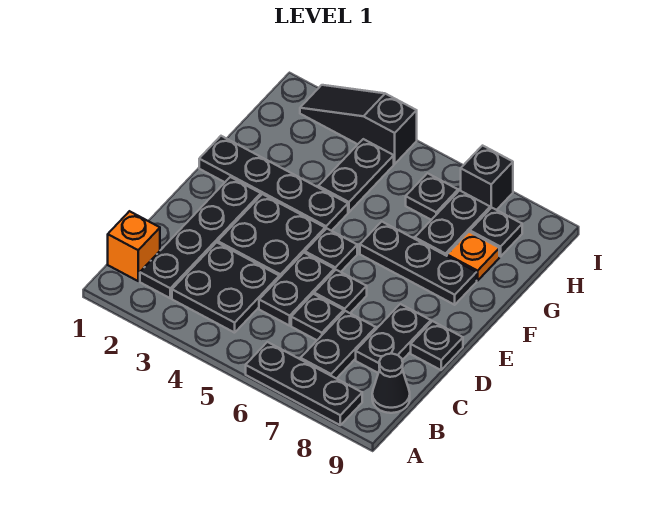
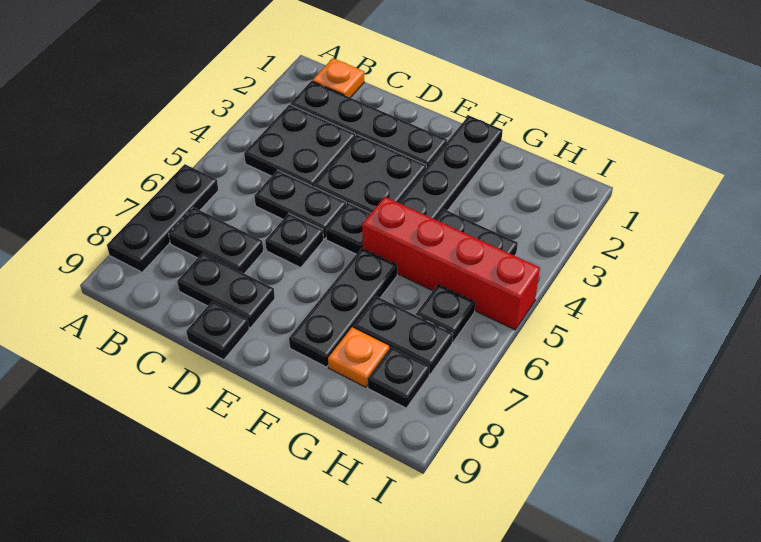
orange 1x1 brick [108,211,160,281] -> orange 1x1 plate [312,58,364,98]
black 1x1 cone [372,354,410,413] -> none
black 1x1 plate [291,294,344,340] -> none
none -> red 1x4 brick [362,197,540,330]
black 1x3 slope [300,85,417,164] -> none
black 1x1 brick [461,146,513,210] -> none

